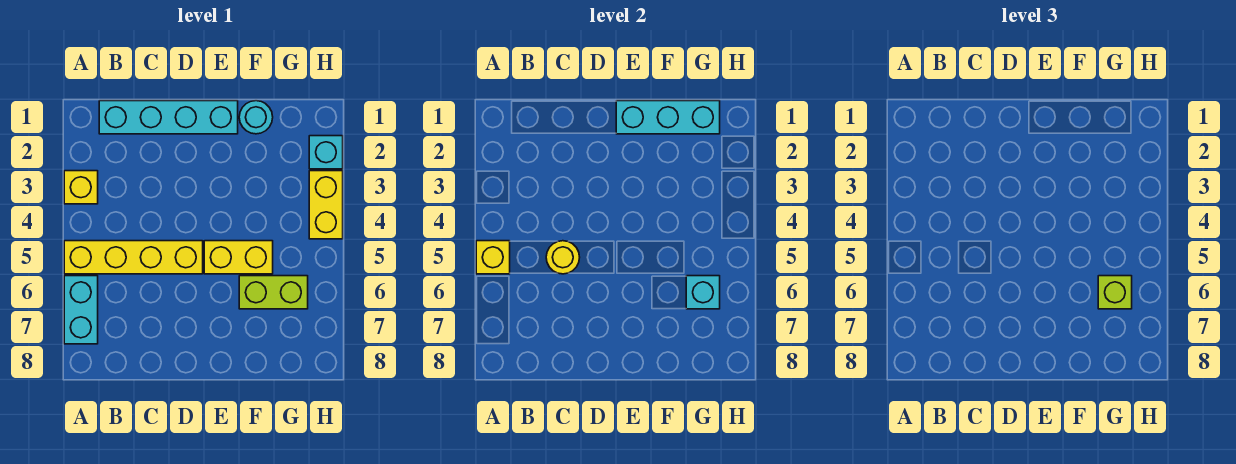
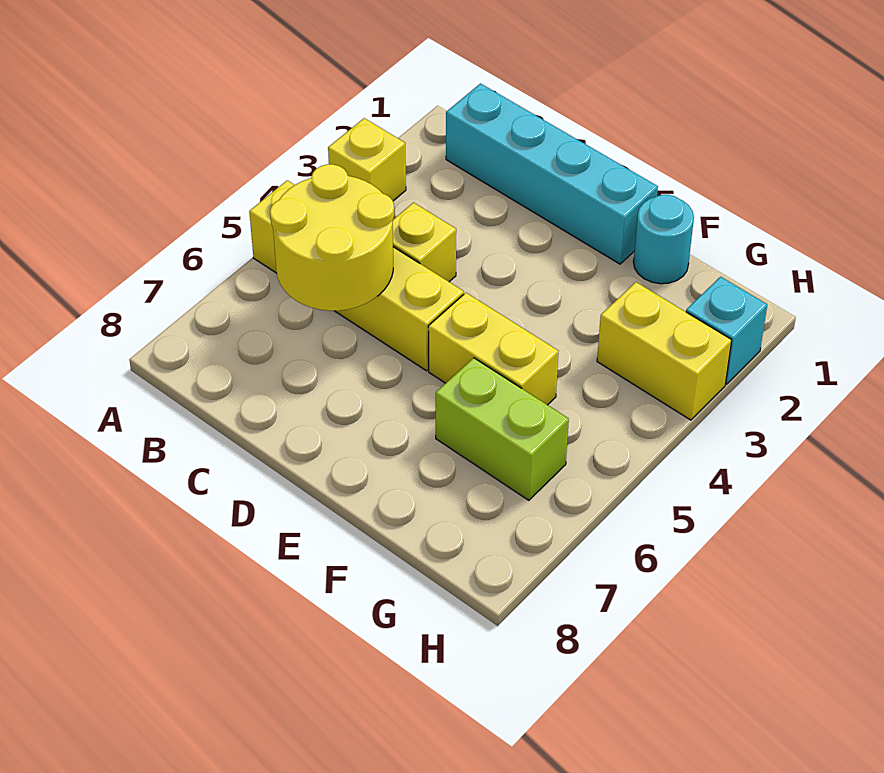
yellow 1x1 brick [476,241,510,274] -> yellow 1x1 brick moved to [393,203,456,282]
cyan 1x2 brick [64,276,98,344] -> none
yellow 1x1 round brick [546,241,580,274] -> yellow 2x2 round brick [270,164,394,311]
cyan 1x3 brick [616,101,720,134] -> none
cyan 1x1 brick [686,276,720,309] -> none
lime 1x1 brick [1098,276,1132,309] -> none
yellow 1x2 brick [309,171,343,239] -> yellow 1x2 brick turned to [597,282,732,420]

